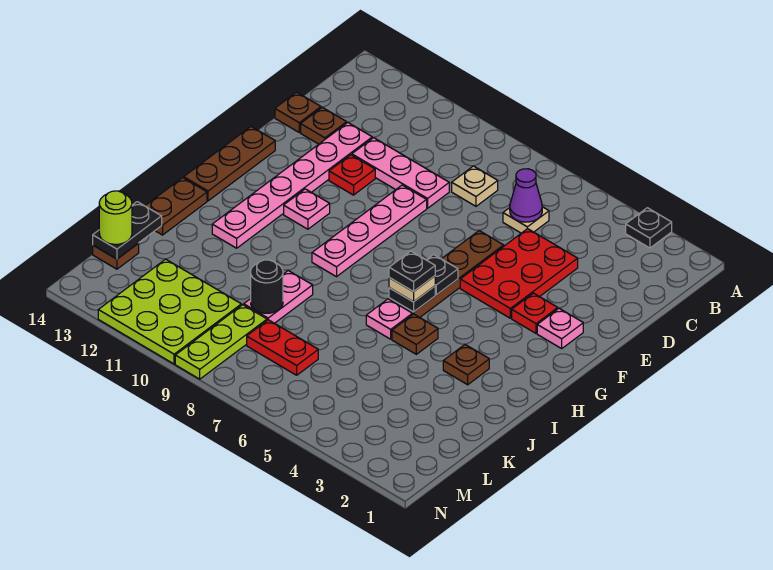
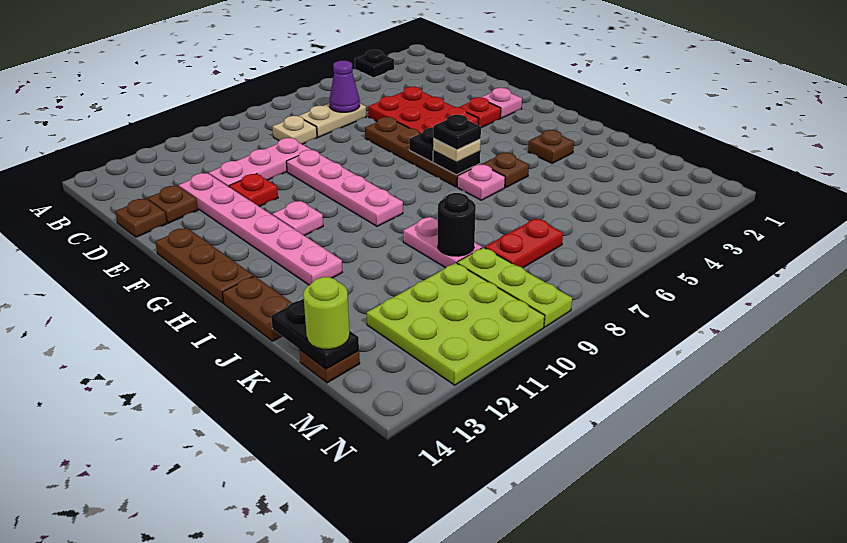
tan 1x1 plate [503,207,549,233] -> tan 1x2 plate [299,103,366,137]

